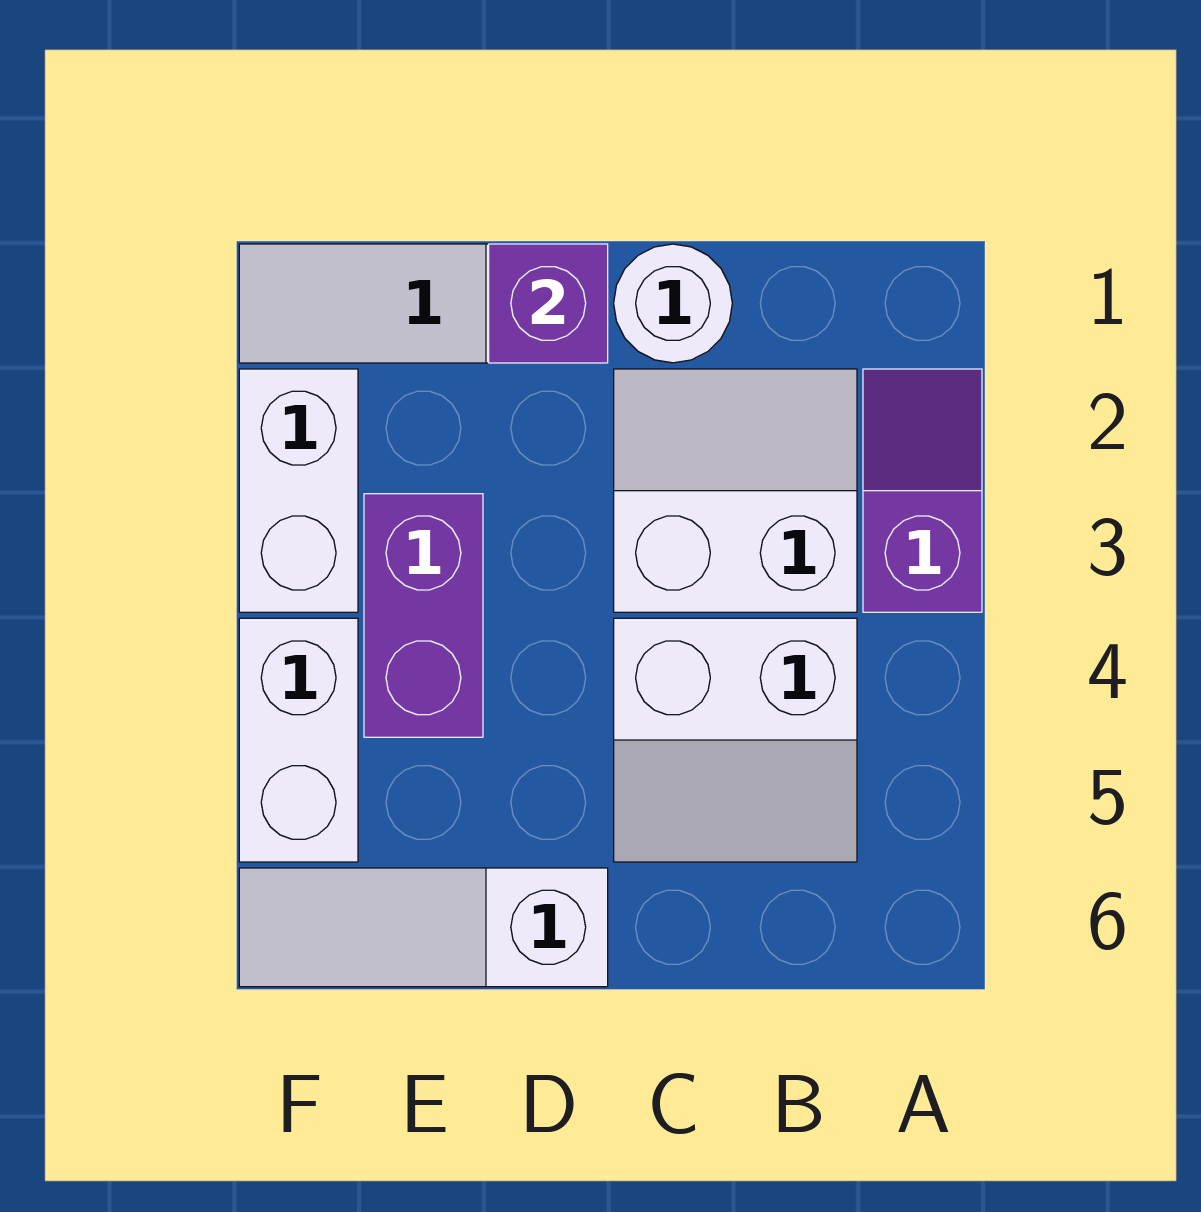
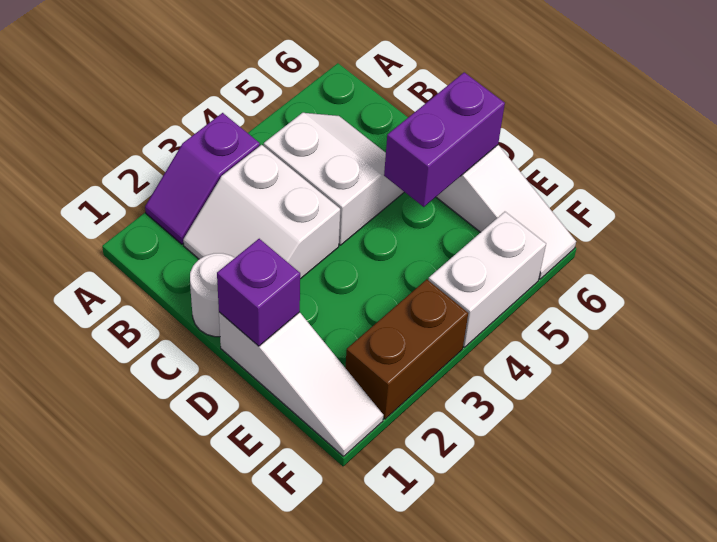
purple 1x2 brick [364,494,483,737] -> purple 1x2 brick moved to [384,72,505,207]
white 1x2 brick [239,369,358,612] -> brown 1x2 brick [345,279,468,419]

